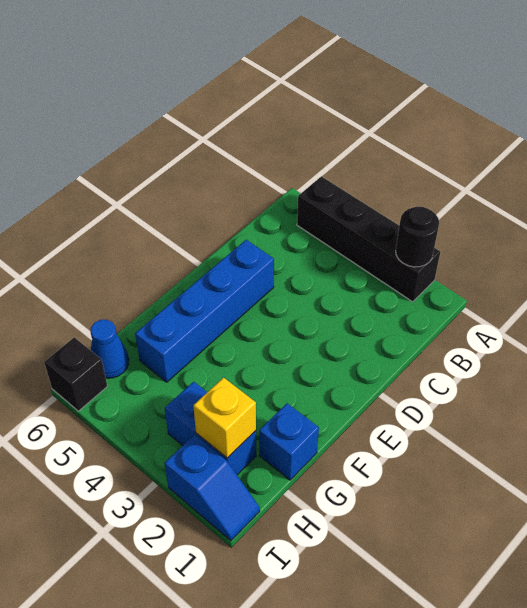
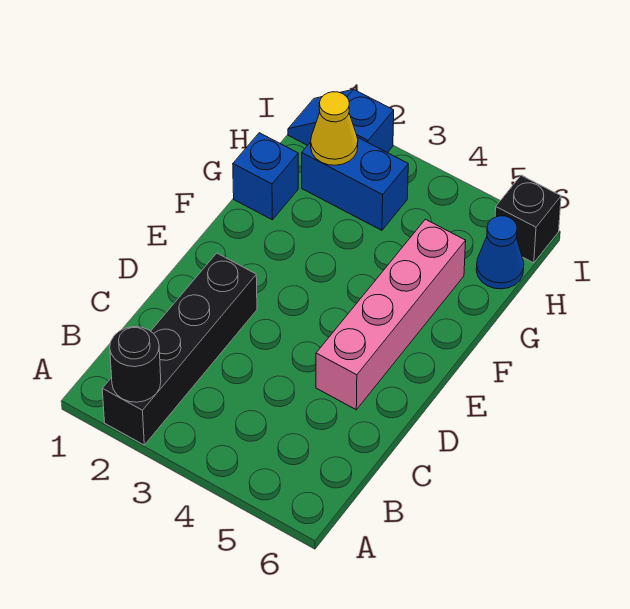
black 1x4 brick [297,176,440,302] -> black 1x4 brick turned to [102,253,257,445]
blue 1x4 brick [135,240,274,382] -> pink 1x4 brick [316,219,466,410]
yellow 1x1 brick [193,378,256,458] -> yellow 1x1 cone [311,92,358,165]

